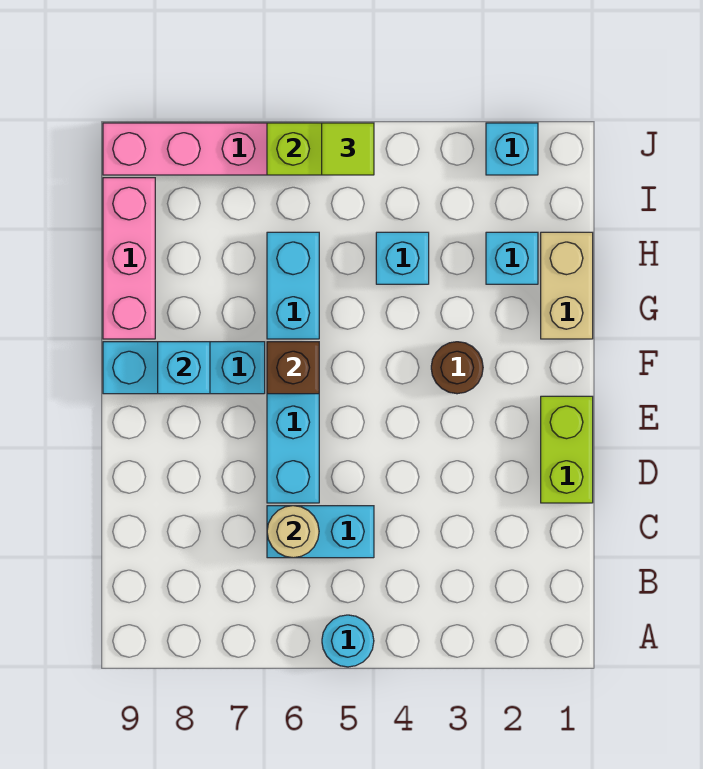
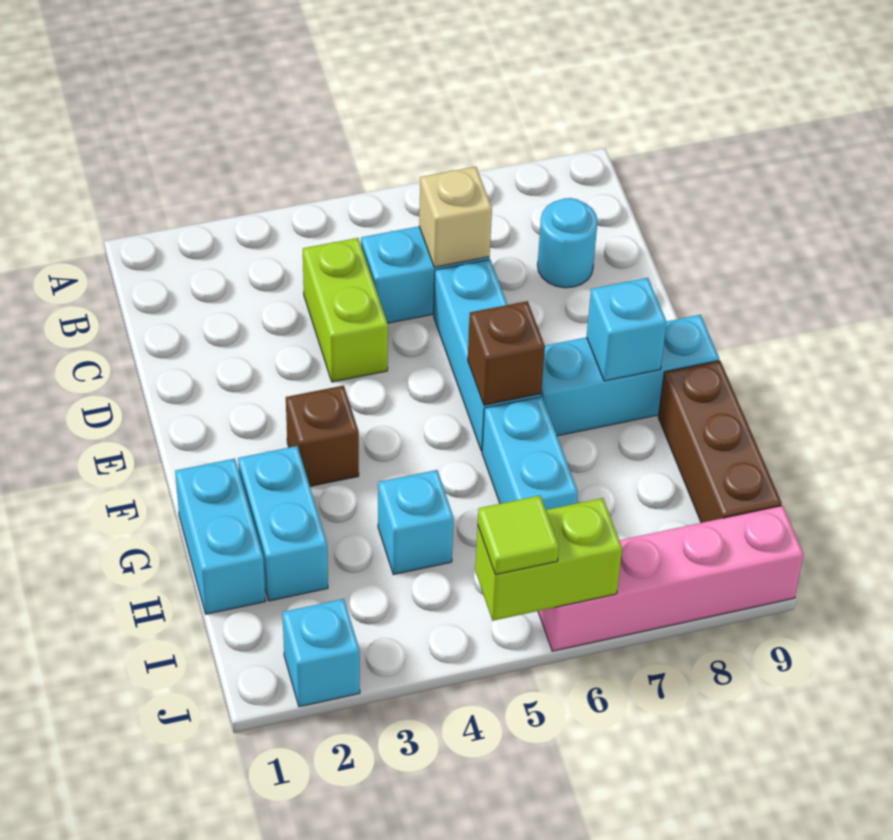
cyan 1x1 round brick [322,615,374,667] -> cyan 1x1 round brick moved to [537,198,598,288]
tan 1x1 round brick [267,506,319,558] -> tan 1x1 brick [419,167,492,267]
lime 1x2 brick [541,396,593,503] -> lime 1x2 brick moved to [303,238,388,382]
brown 1x1 round brick [431,342,483,394] -> brown 1x1 brick [286,385,359,486]
tan 1x2 brick [541,232,593,339] -> cyan 1x2 brick [175,459,266,614]
pink 1x3 brick [103,178,155,339] -> brown 1x3 brick [658,361,782,523]
cyan 1x1 brick [486,232,538,284] -> cyan 1x2 brick [238,446,328,601]

